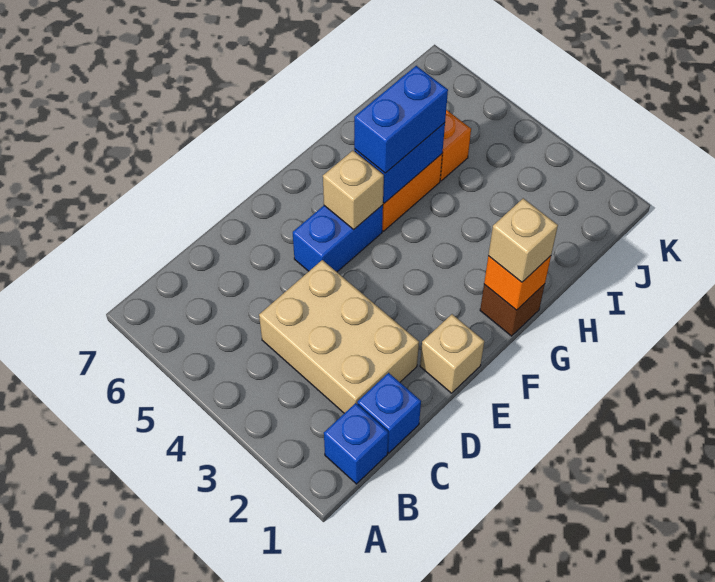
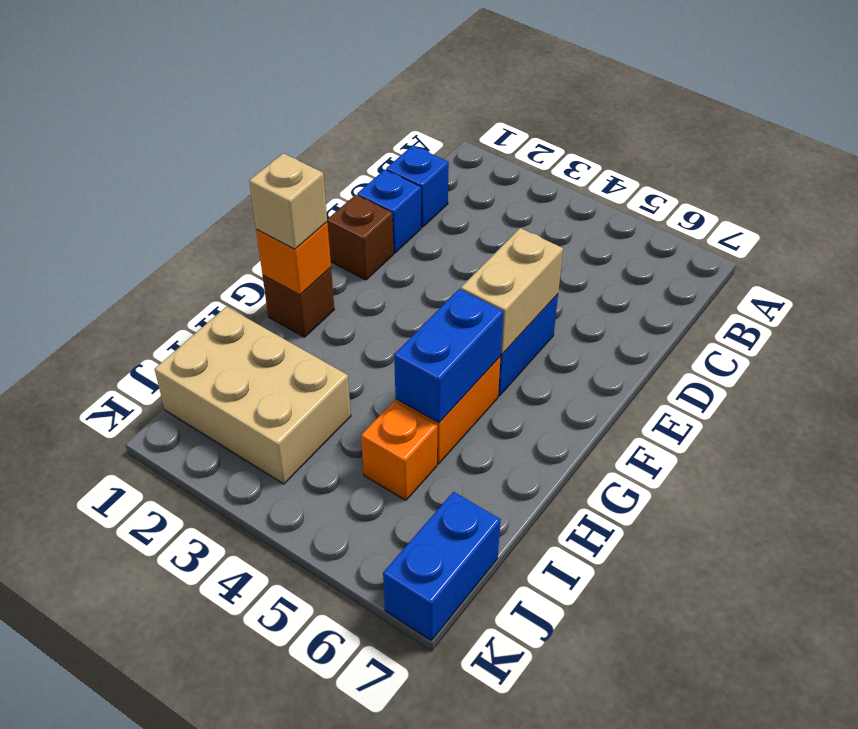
blue 1x1 brick [324,403,388,484] -> blue 1x1 brick moved to [357,170,421,253]
tan 2x3 brick [259,260,419,413] -> tan 2x3 brick moved to [155,307,351,484]
tan 1x1 brick [420,314,484,393] -> brown 1x1 brick [327,195,394,280]
tan 1x1 brick [323,151,384,229] -> tan 1x2 brick [461,228,563,354]
blue 1x2 brick [354,66,448,173] -> blue 1x2 brick moved to [383,492,501,640]

